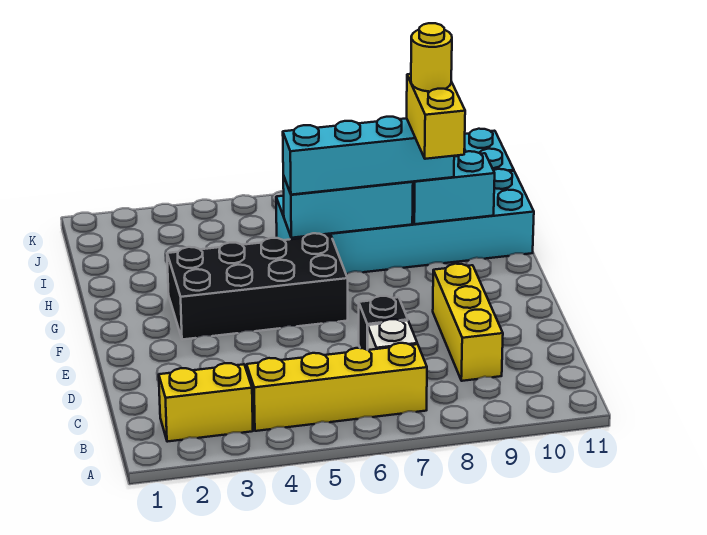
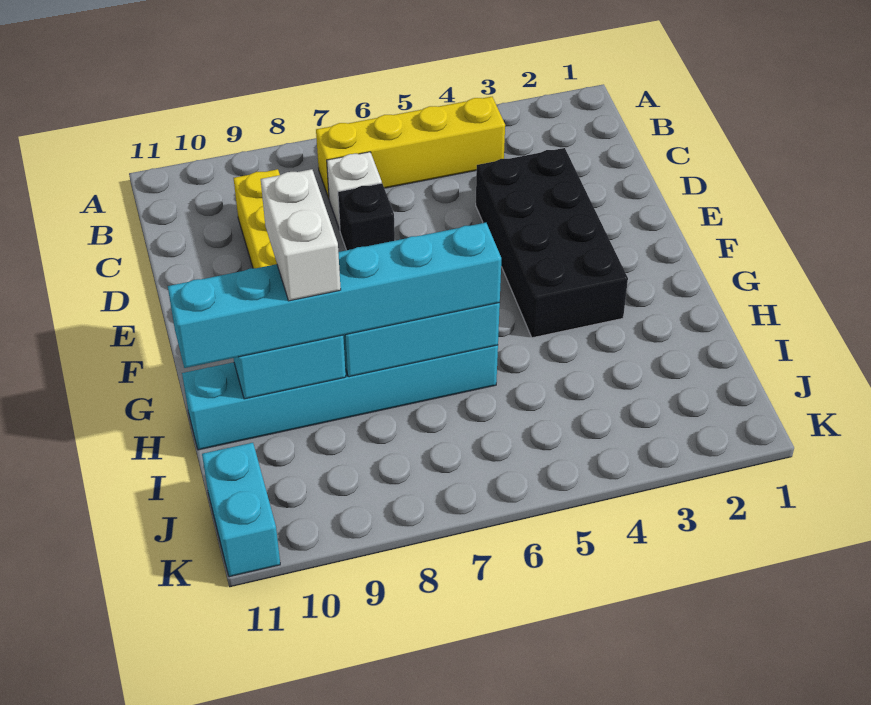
yellow 1x2 brick [159,363,253,442] -> none
black 2x4 brick [167,233,348,340] -> black 2x4 brick turned to [476,148,628,338]
yellow 1x2 brick [407,74,465,159] -> white 1x2 brick [261,169,341,301]
cyan 2x6 brick [276,169,534,274] -> cyan 1x6 brick [182,345,498,450]
cyan 1x4 brick [283,117,454,195] -> cyan 1x6 brick [168,223,501,368]
yellow 1x1 round brick [411,23,452,92] -> none

